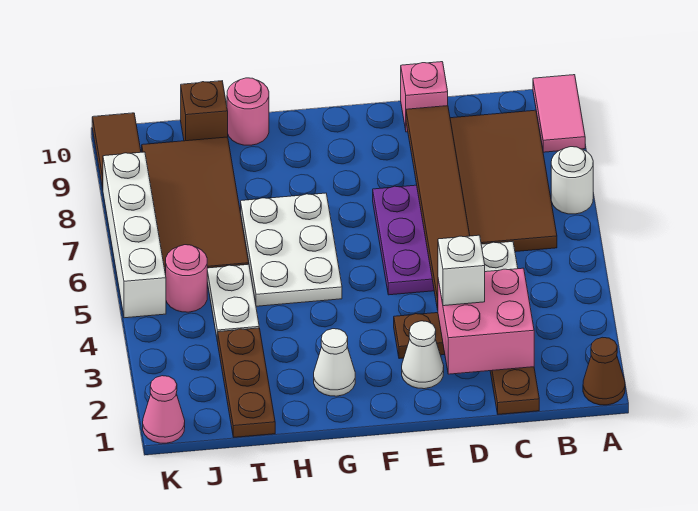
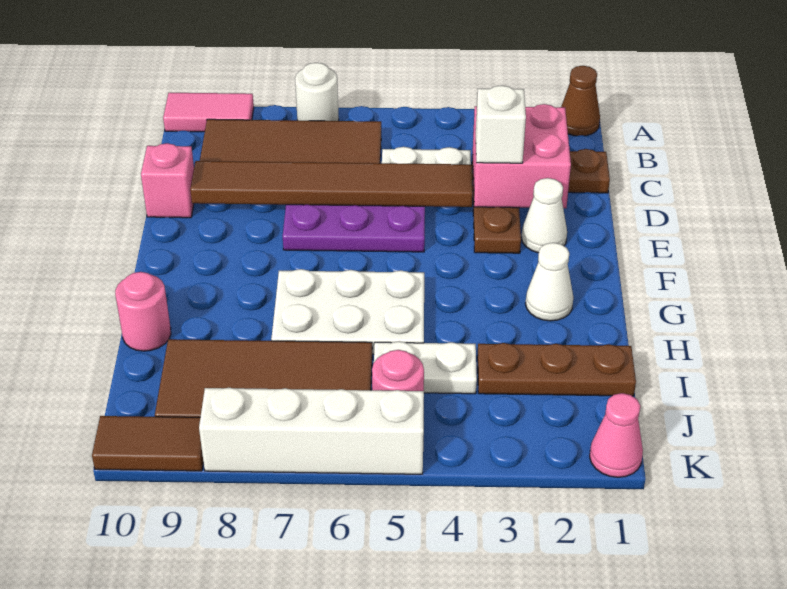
brown 1x1 brick [181,81,228,141] -> none

